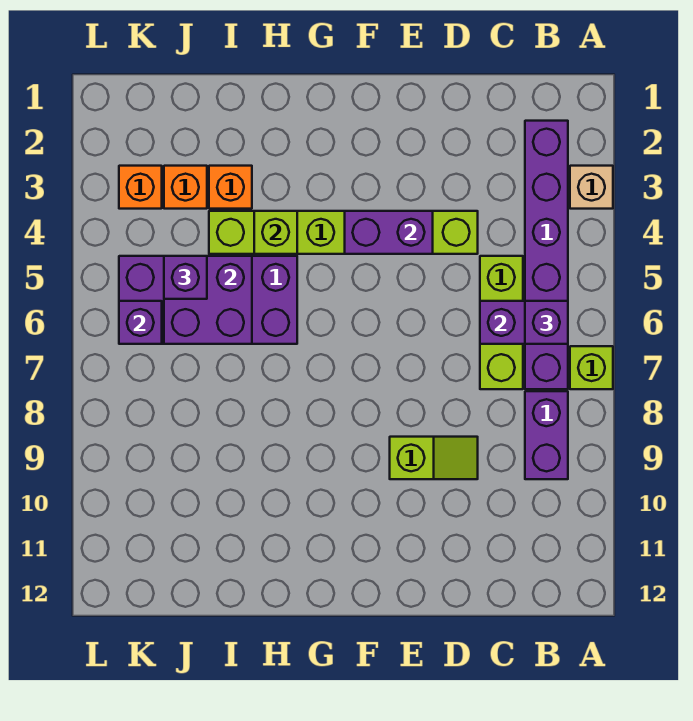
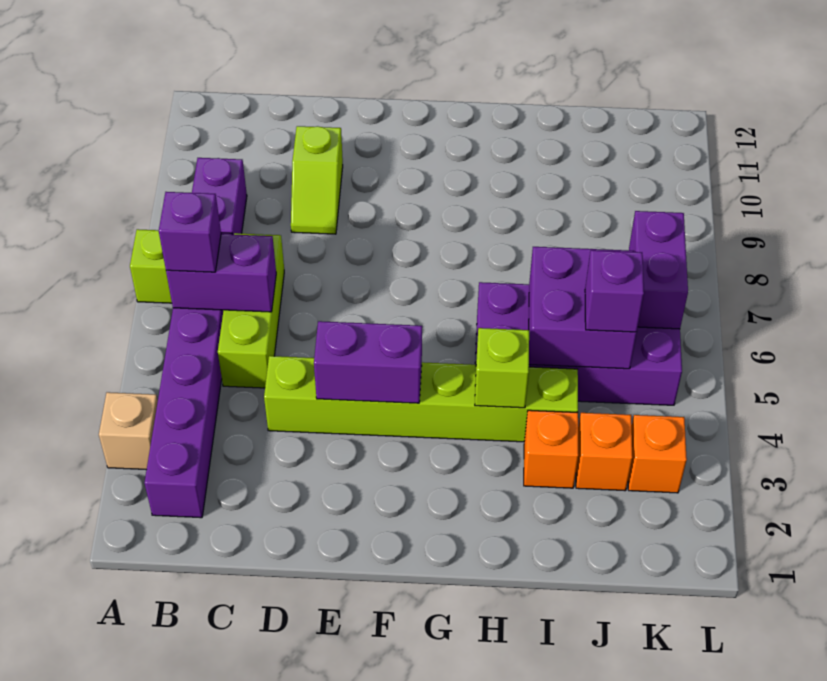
lime 1x2 slope [390,437,478,479] -> lime 1x2 slope turned to [291,126,343,234]
purple 1x1 brick [119,301,162,344] -> purple 1x2 brick [629,211,688,329]

